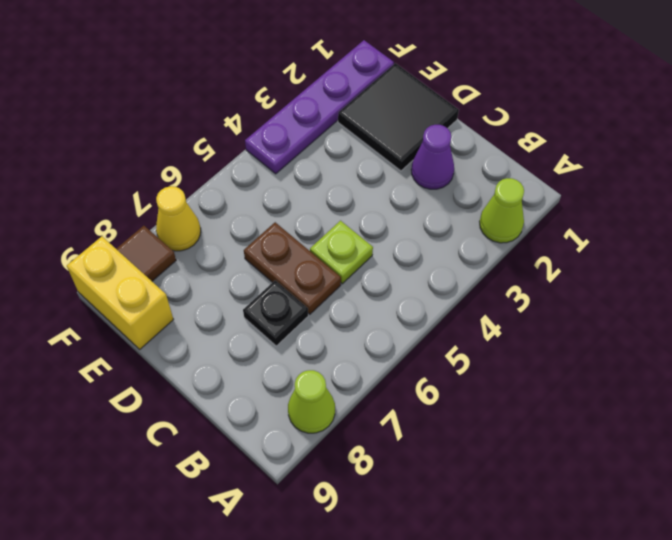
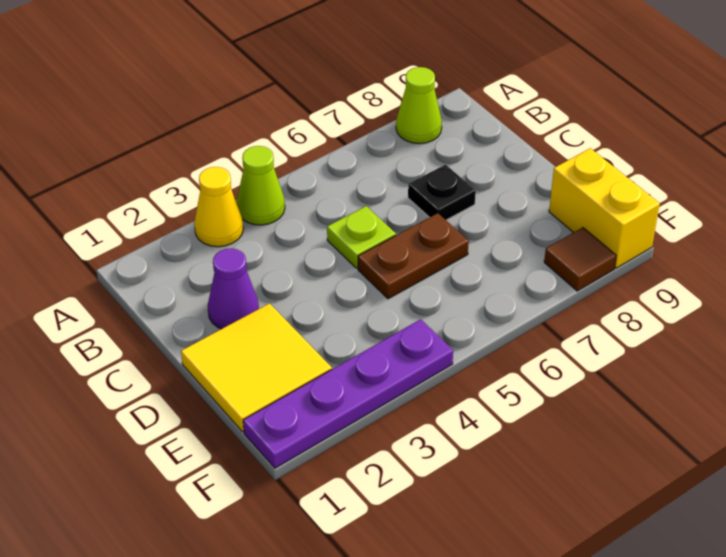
lime 1x1 cone [480,178,524,243] -> lime 1x1 cone moved to [237,146,285,225]
brown 1x2 plate [244,222,341,314] -> brown 1x2 plate turned to [358,213,469,299]
black 2x2 tile [338,63,459,171] -> yellow 2x2 tile [181,303,332,432]
yellow 1x1 cone [156,186,201,251] -> yellow 1x1 cone moved to [194,167,243,247]

